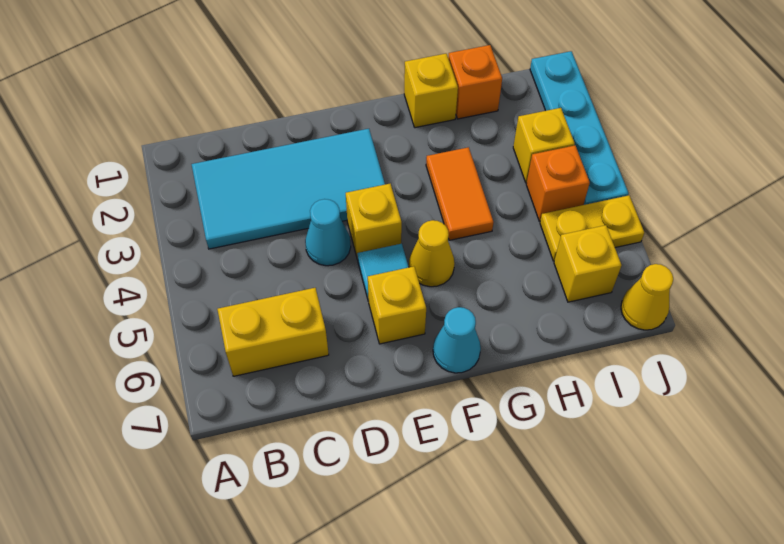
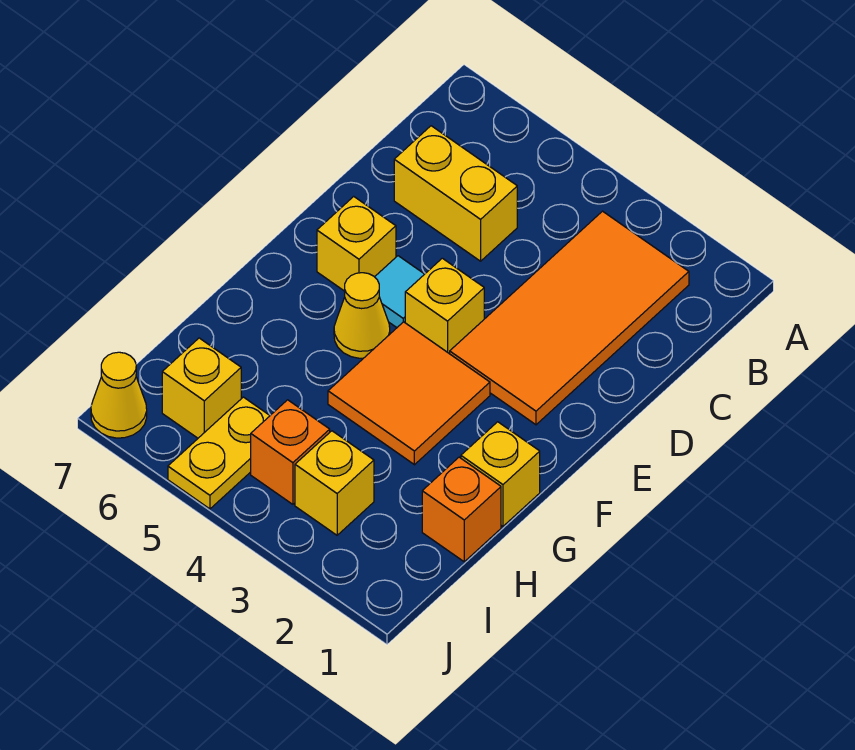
cyan 2x4 tile [192,129,385,249] -> orange 2x4 tile [450,211,689,425]
yellow 1x2 brick [217,288,329,376] -> yellow 1x2 brick turned to [394,126,517,261]
cyan 1x1 cone [305,199,351,266] -> none
cyan 1x1 cone [433,307,481,373] -> none
orange 1x2 tile [426,147,494,240] -> orange 2x2 tile [328,322,490,465]
cyan 1x4 plate [530,51,629,205] -> none

